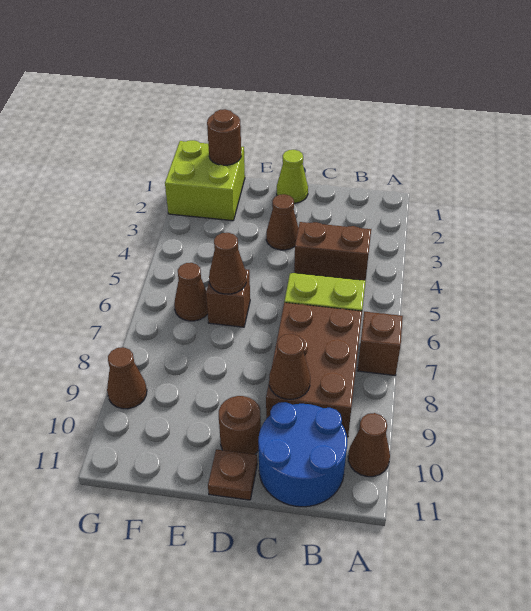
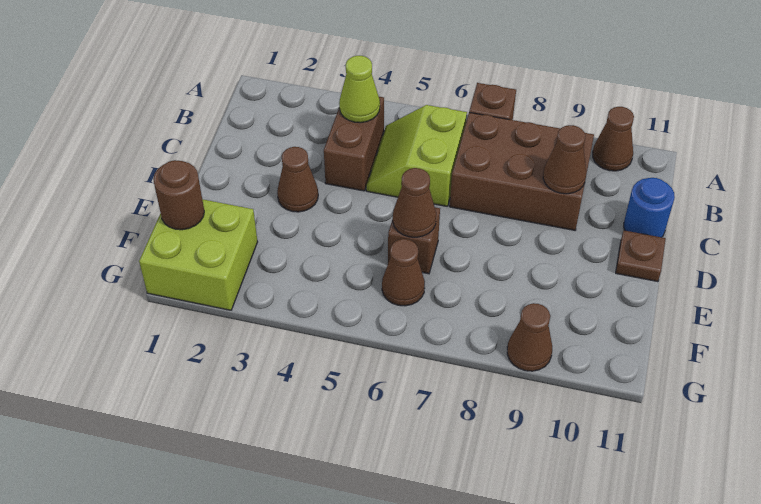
blue 2x2 round brick [258,402,347,507] -> blue 1x1 round brick [624,178,675,237]
lime 1x1 cone [277,150,308,203] -> lime 1x1 cone moved to [339,56,380,123]
brown 1x1 round brick [219,396,261,454] -> none

